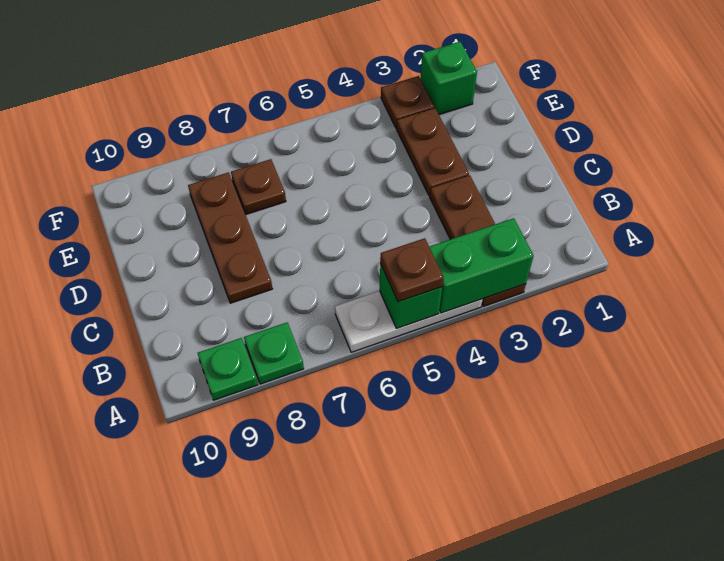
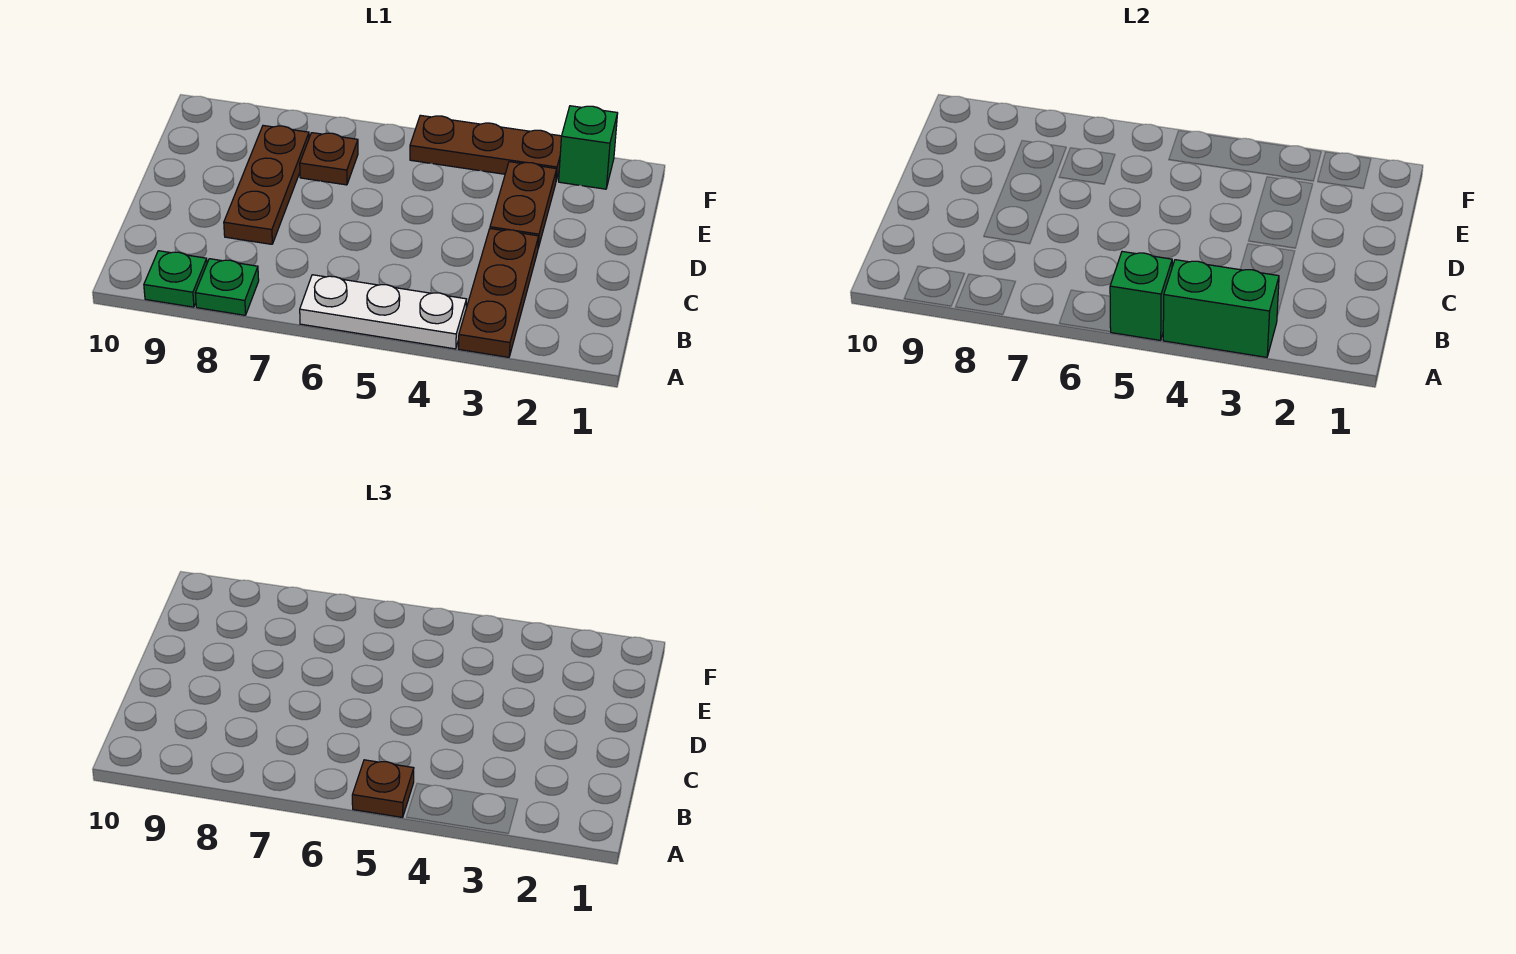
brown 1x1 plate [381,76,434,128] -> brown 1x3 plate [410,115,561,180]

